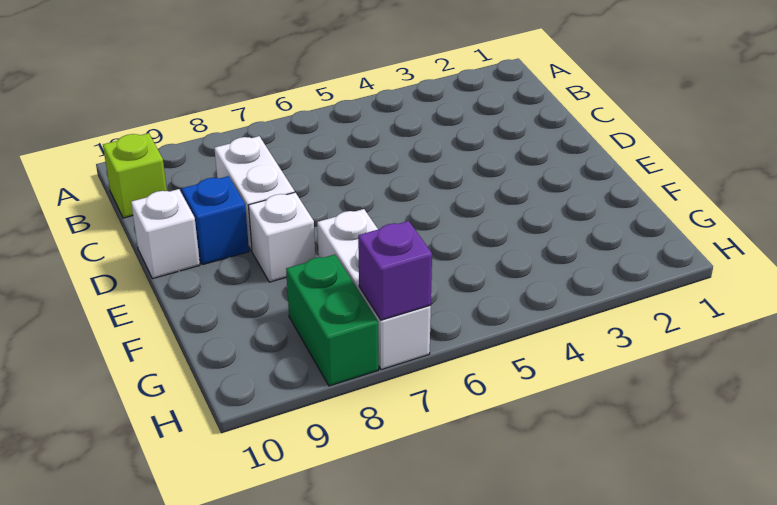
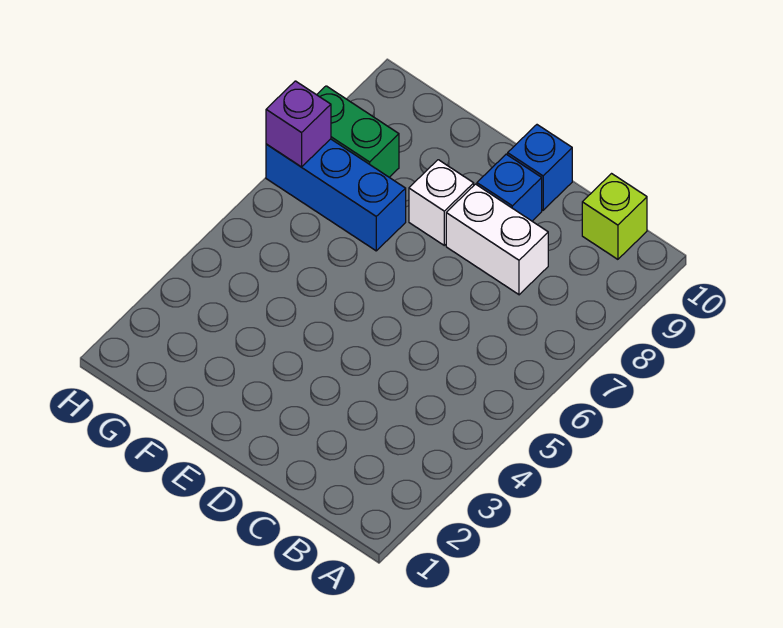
white 1x1 brick [131,189,200,279] -> blue 1x1 brick [508,125,572,210]
white 1x3 brick [317,209,431,370] -> blue 1x3 brick [266,139,406,251]

